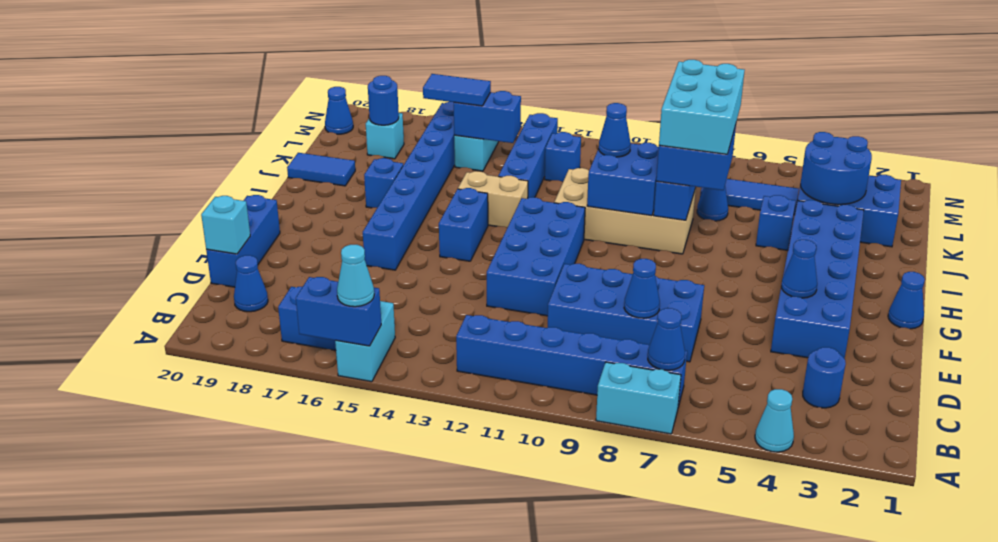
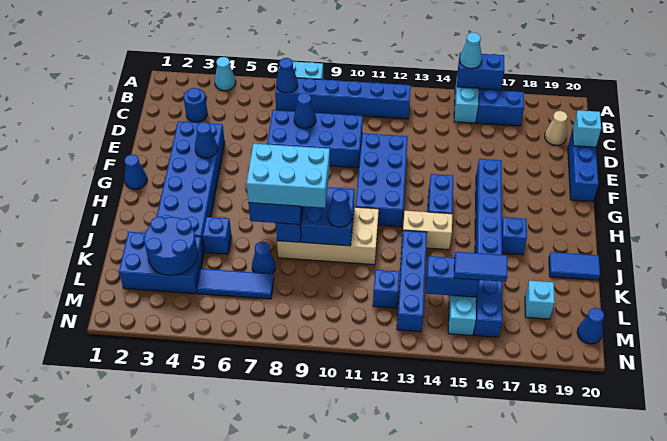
blue 1x1 cone [234,255,268,312] -> tan 1x1 cone [545,111,567,145]
cyan 2x3 brick [659,60,745,154] -> cyan 2x3 brick turned to [247,144,330,208]
blue 1x1 round brick [368,76,399,125] -> none

